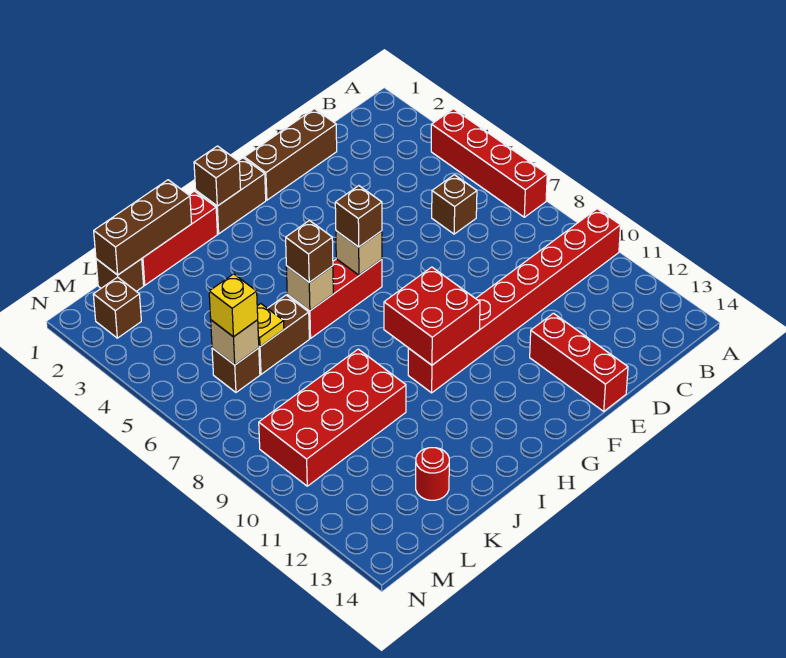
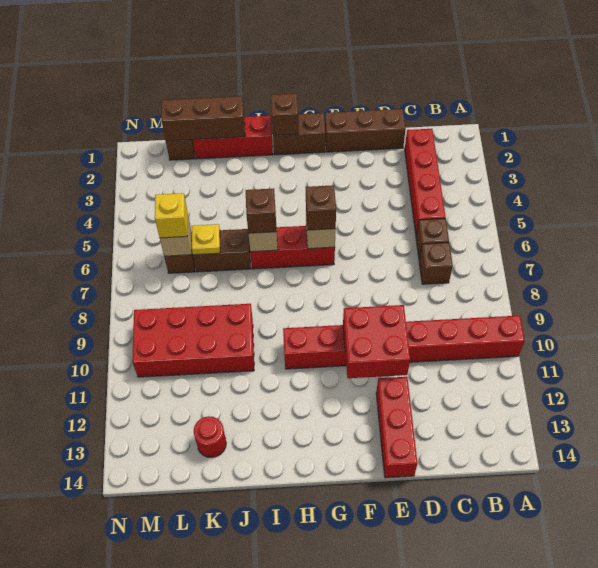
red 1x4 brick [431,109,547,217] -> red 1x4 brick moved to [405,129,446,235]
red 2x2 brick [384,267,480,365] -> red 2x2 brick moved to [343,305,410,378]
brown 1x1 brick [93,277,141,338] -> brown 1x1 brick moved to [419,243,453,284]

